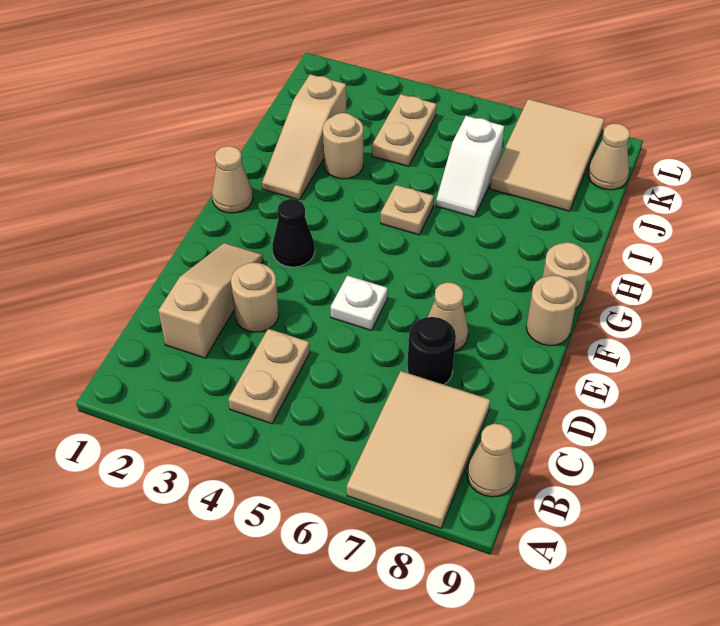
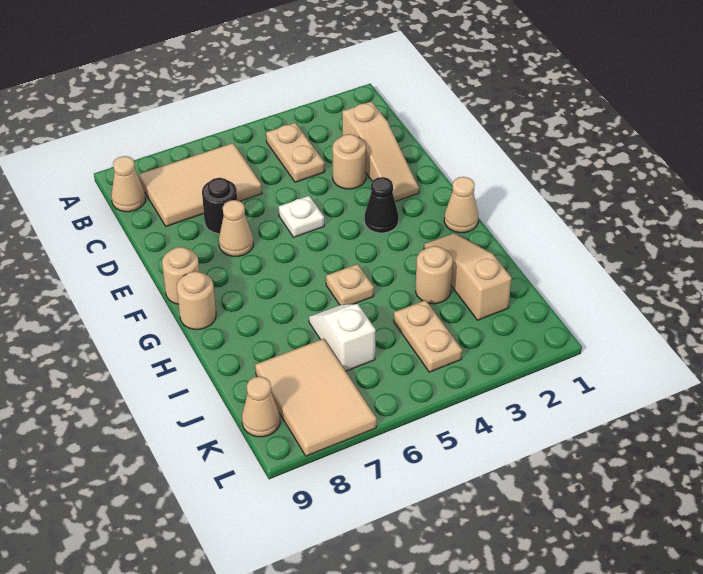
tan 2x3 tile [347,371,490,528] -> tan 2x3 tile turned to [139,143,262,226]

